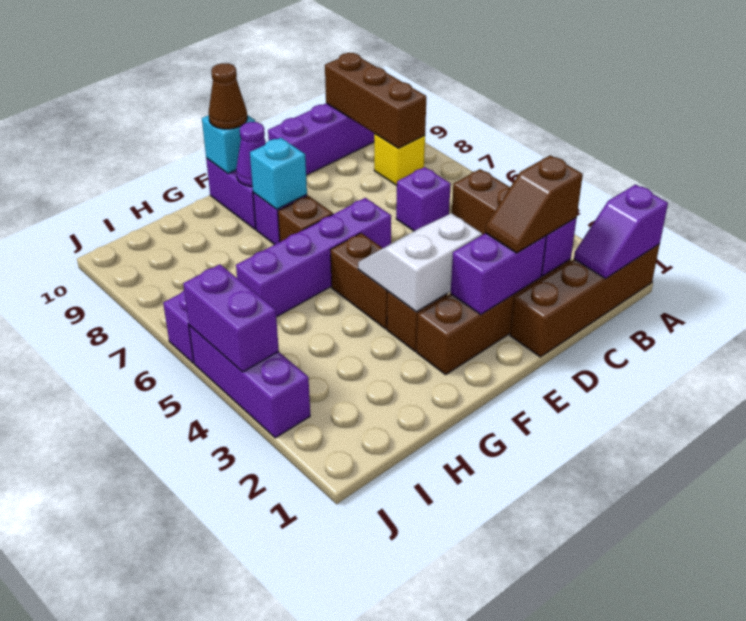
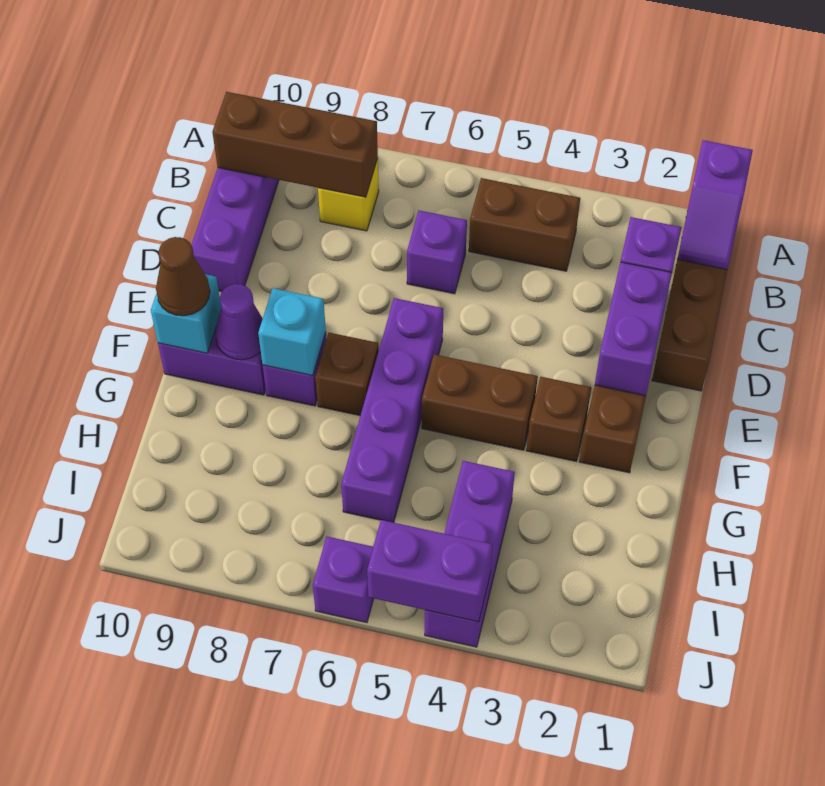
brown 1x2 slope [485,155,583,253] -> none
white 2x2 slope [358,213,482,312] -> none
purple 1x3 brick [189,325,310,438] -> purple 1x3 brick turned to [425,461,515,647]

